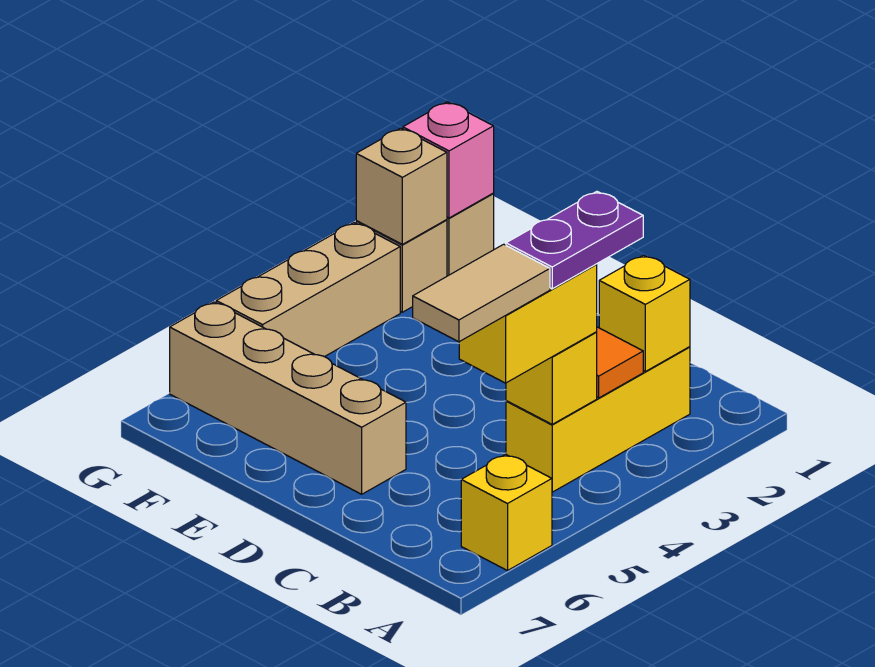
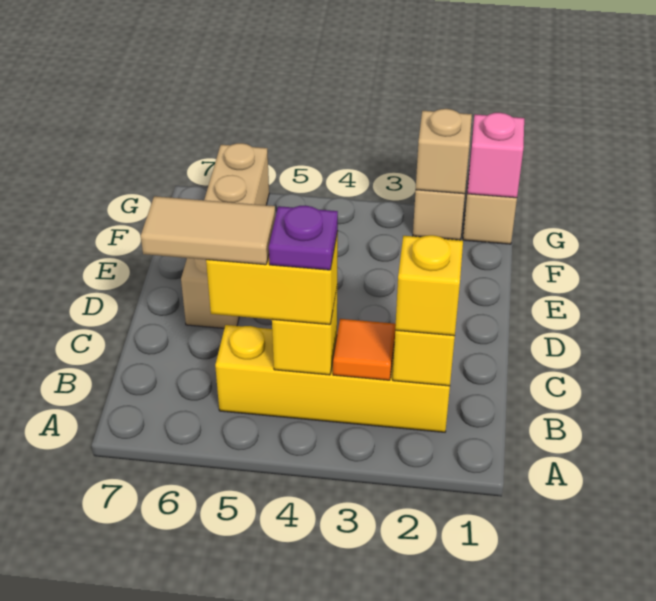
yellow 1x1 brick [461,454,552,571] -> yellow 1x1 brick moved to [395,235,463,336]
yellow 1x3 brick [506,347,690,492] -> yellow 1x4 brick [215,325,450,432]
purple 1x2 plate [506,192,643,289] -> purple 1x1 plate [269,206,338,270]
tan 1x3 brick [216,223,400,357] -> none

